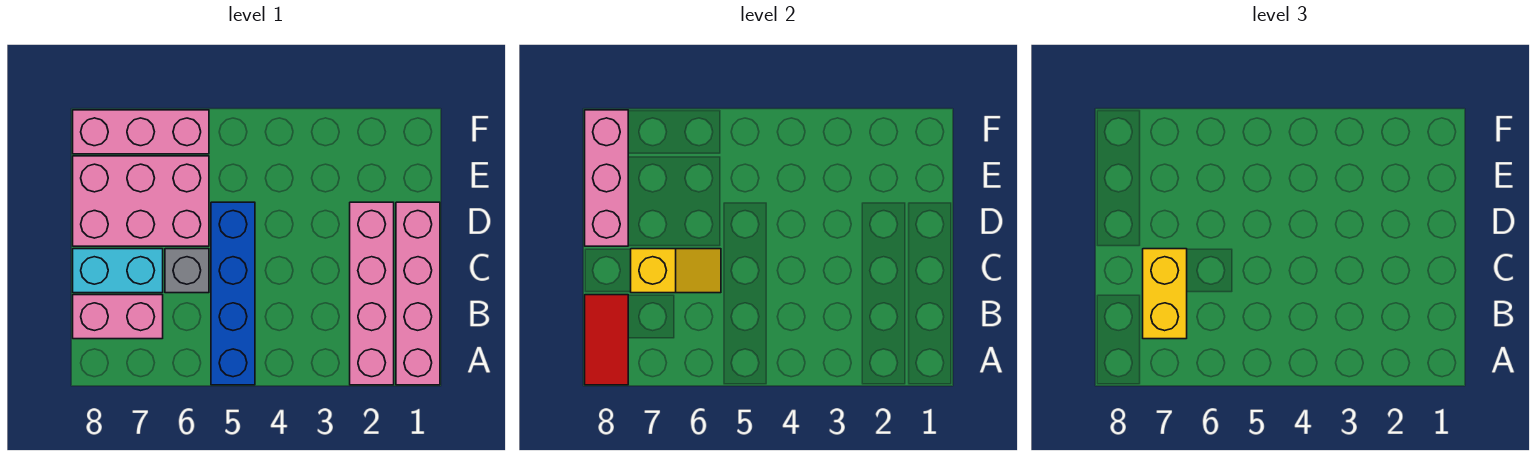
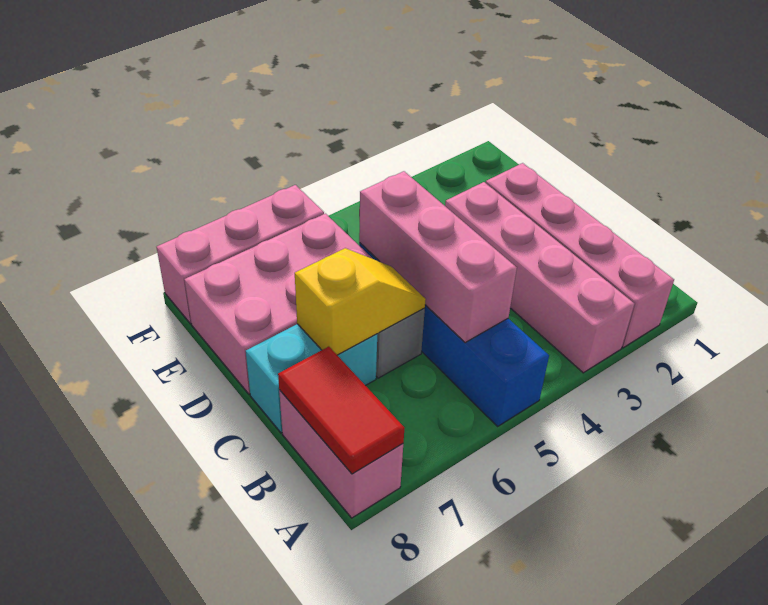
pink 1x4 brick [396,202,440,385] -> pink 1x4 brick moved to [445,182,634,373]
pink 1x2 brick [73,295,163,339] -> pink 1x2 brick turned to [279,390,403,518]
yellow 1x2 brick [1143,249,1187,339] -> none
pink 1x3 brick [585,110,628,246] -> pink 1x3 brick moved to [359,171,517,343]

